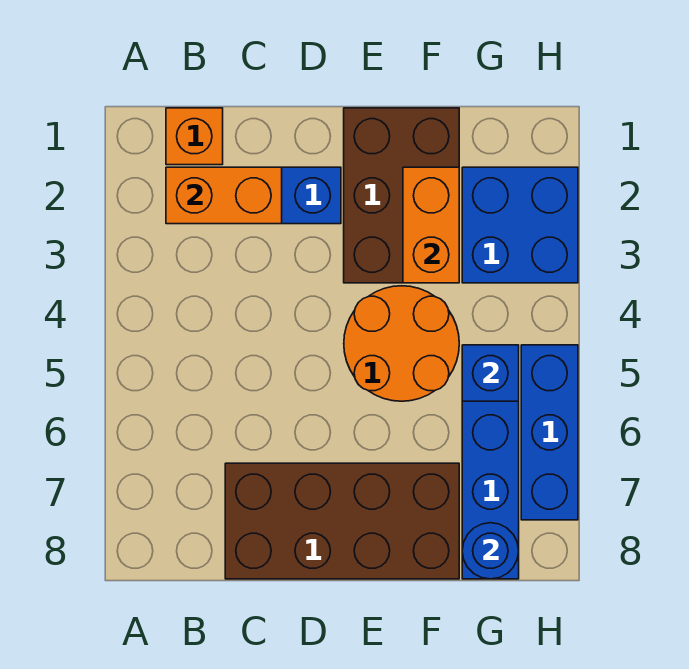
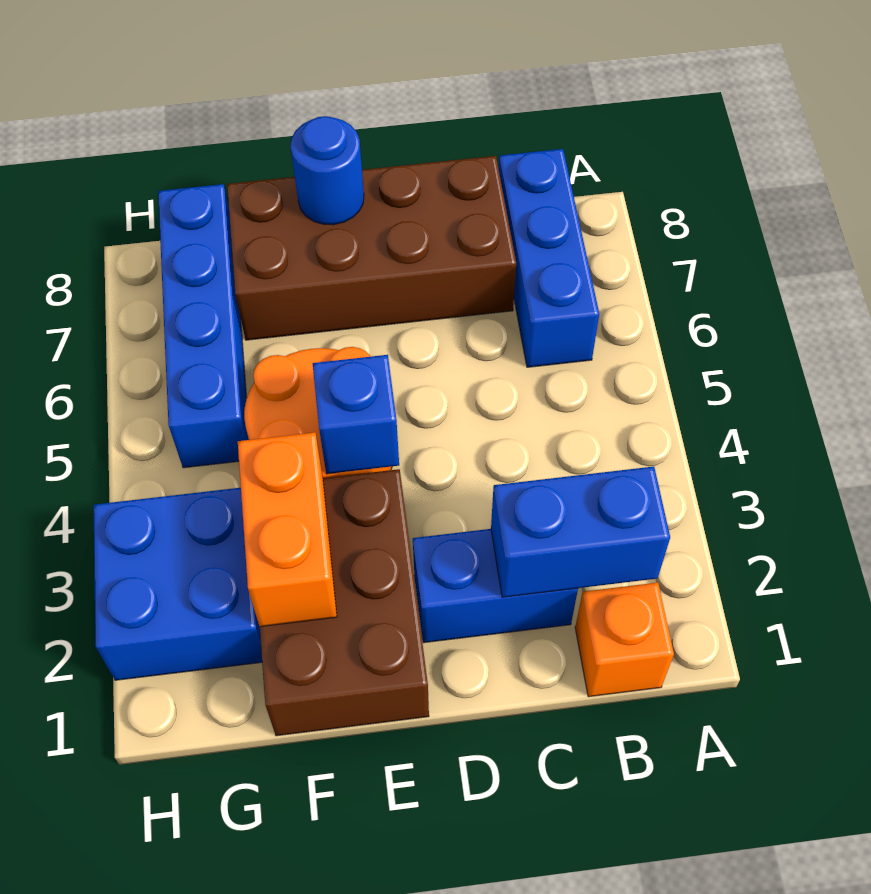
orange 1x2 brick [166,167,282,224] -> blue 1x2 brick [491,466,670,597]
blue 1x1 brick [462,345,519,401] -> blue 1x1 brick moved to [312,355,399,474]
blue 1x1 round brick [462,523,519,579] -> blue 1x1 round brick moved to [291,116,364,225]
blue 1x3 brick [521,345,578,520] -> blue 1x3 brick moved to [499,149,599,367]

